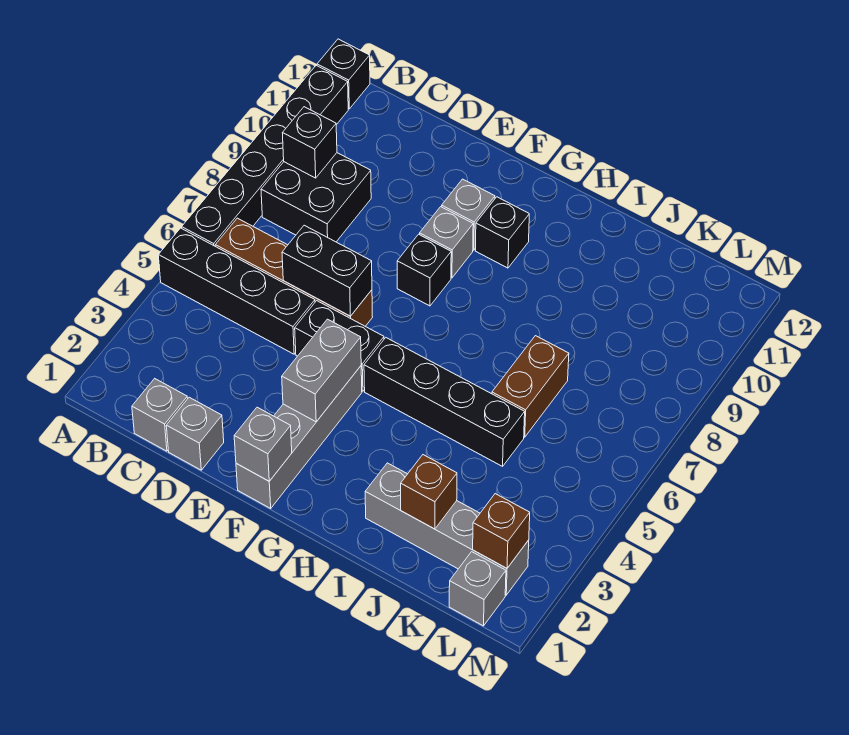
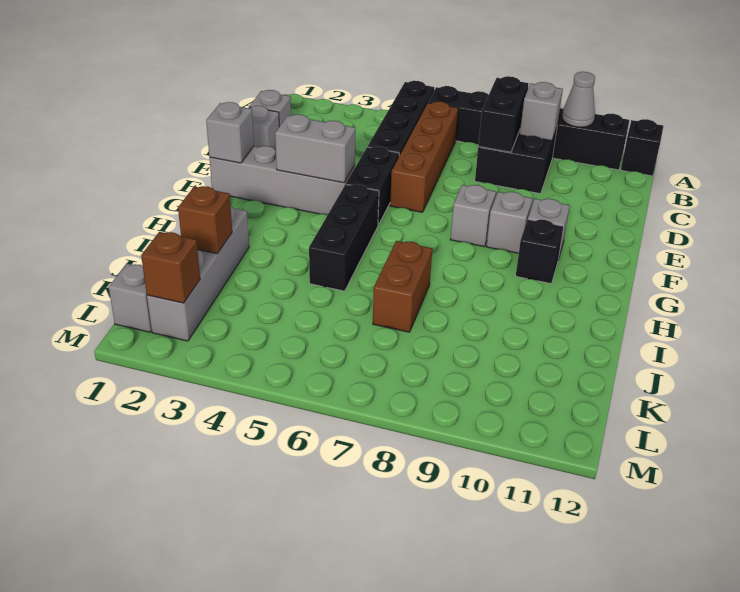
none -> grey 1x1 cone [562,72,595,127]
black 1x1 brick [283,107,337,178] -> grey 1x1 brick [520,82,563,141]
black 1x2 brick [282,225,372,316] -> black 1x2 brick moved to [478,76,529,152]
black 1x1 brick [397,234,451,306] -> grey 1x1 brick [450,185,496,247]
black 1x4 brick [364,338,525,466] -> black 1x3 brick [309,184,379,291]
brown 1x2 brick [492,336,569,437] -> brown 1x2 brick turned to [373,241,432,332]

